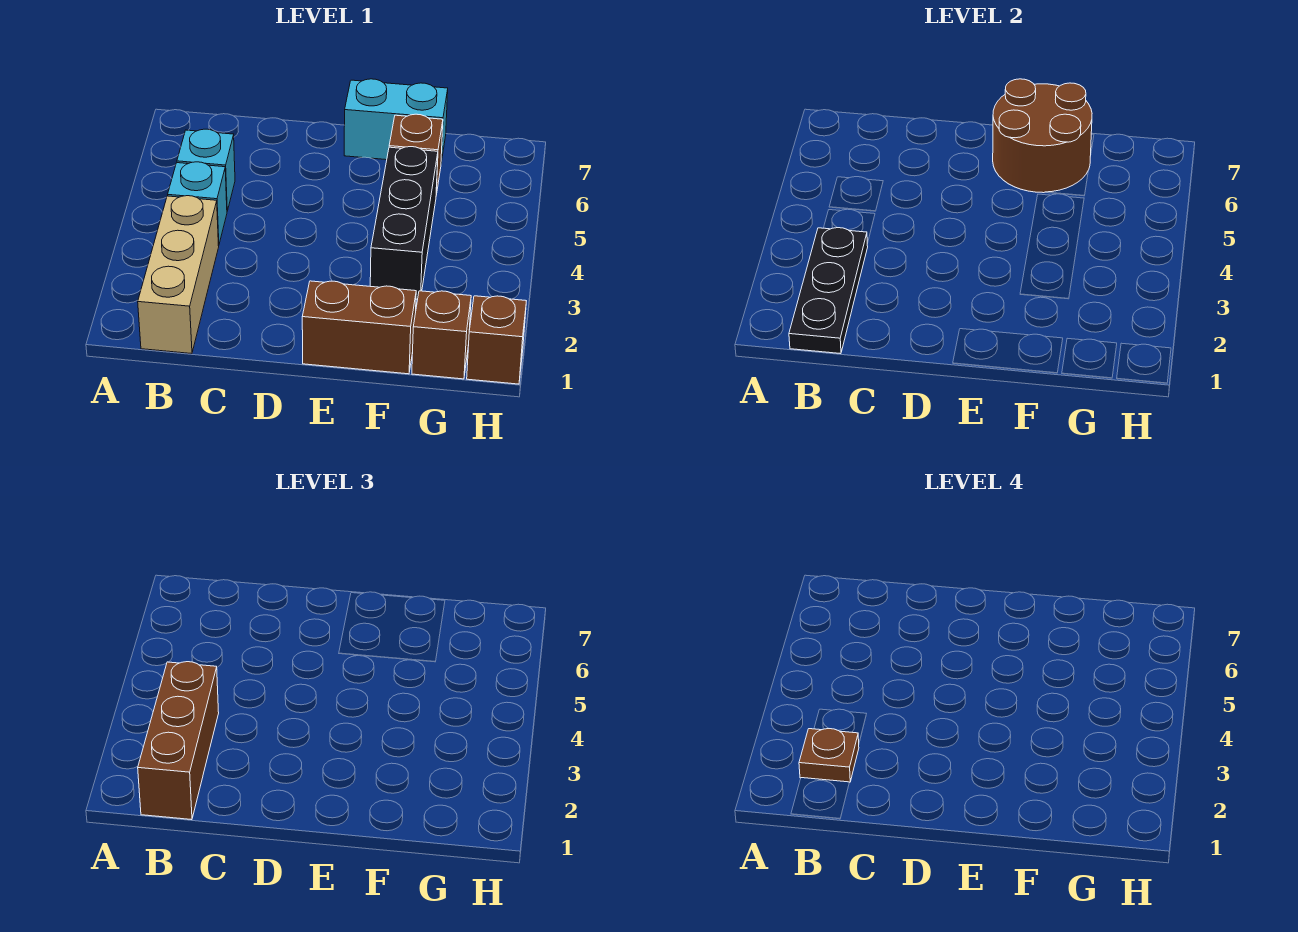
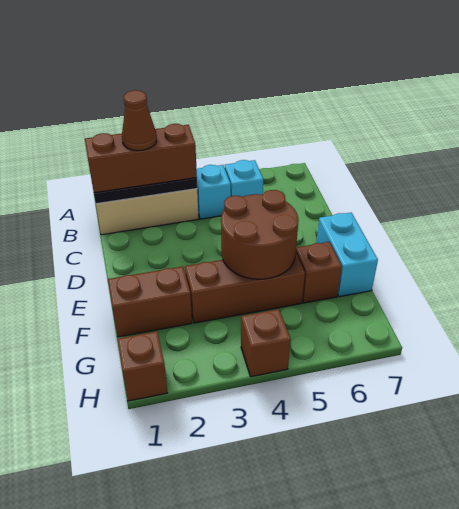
brown 1x1 plate [799,729,859,782] -> brown 1x1 cone [122,90,157,151]
brown 1x2 brick [302,281,416,374] -> brown 1x2 brick turned to [108,266,192,337]
brown 2x2 round brick [993,79,1092,193] -> brown 2x2 round brick moved to [221,190,299,279]
black 1x3 brick [370,147,438,299] -> brown 1x3 brick [185,253,305,323]
brown 1x1 brick [412,291,471,379] -> brown 1x1 brick moved to [241,309,291,377]

